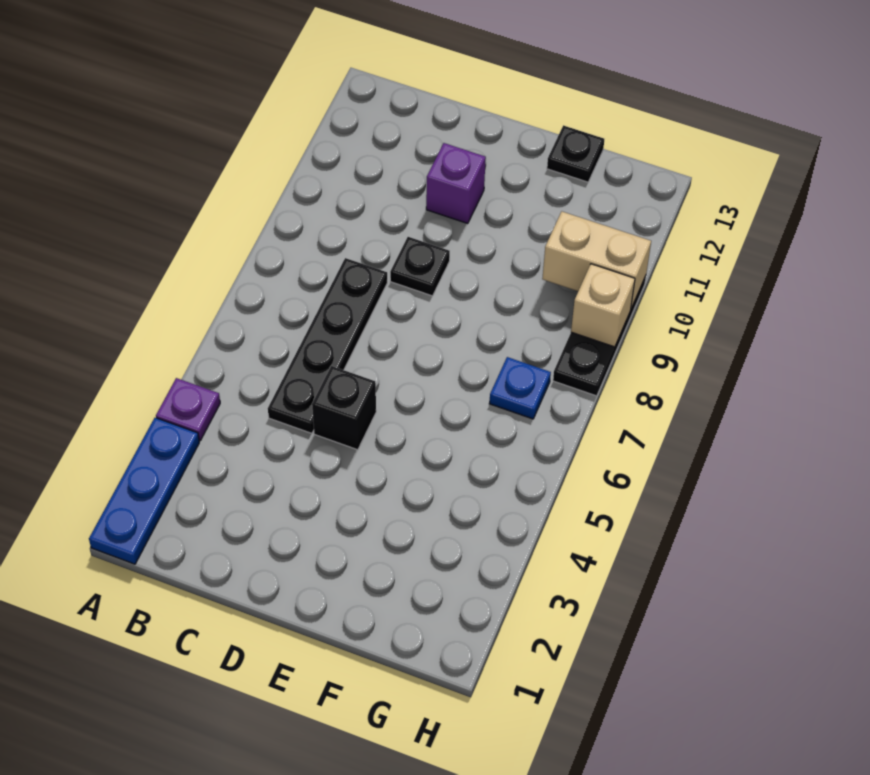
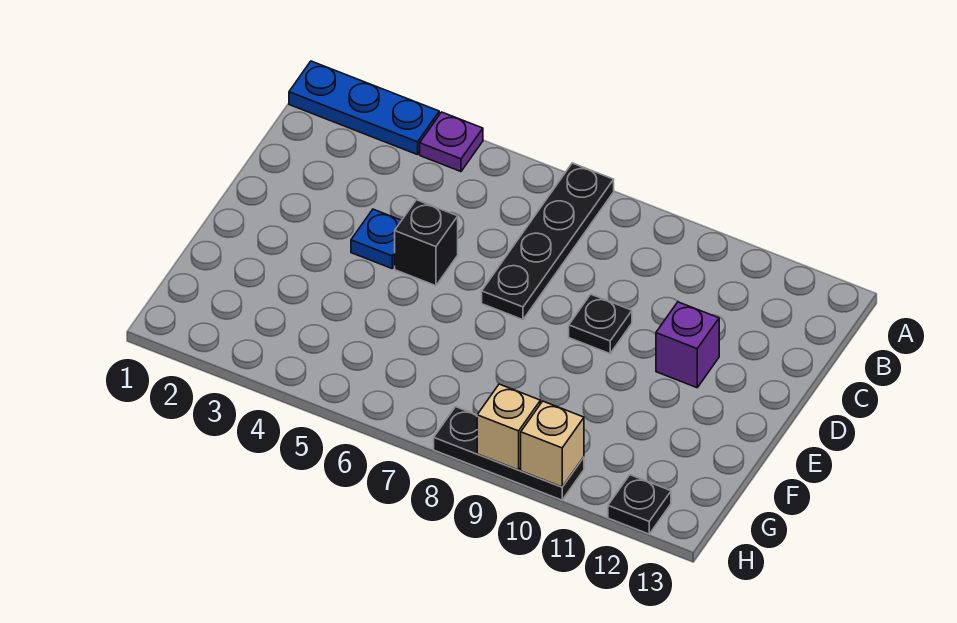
black 1x4 plate [268,258,387,433] -> black 1x4 plate turned to [482,163,614,320]
black 1x1 plate [547,125,604,182] -> black 1x1 plate moved to [608,475,671,534]
blue 1x1 plate [489,357,551,419] -> blue 1x1 plate moved to [351,209,402,268]
tan 1x2 brick [542,212,651,308] -> tan 1x1 brick [521,401,584,487]

